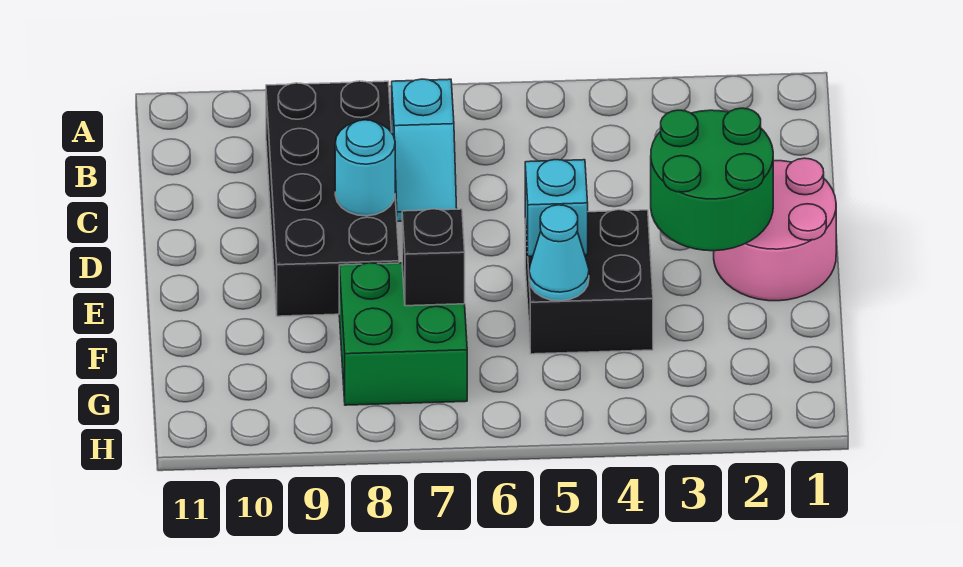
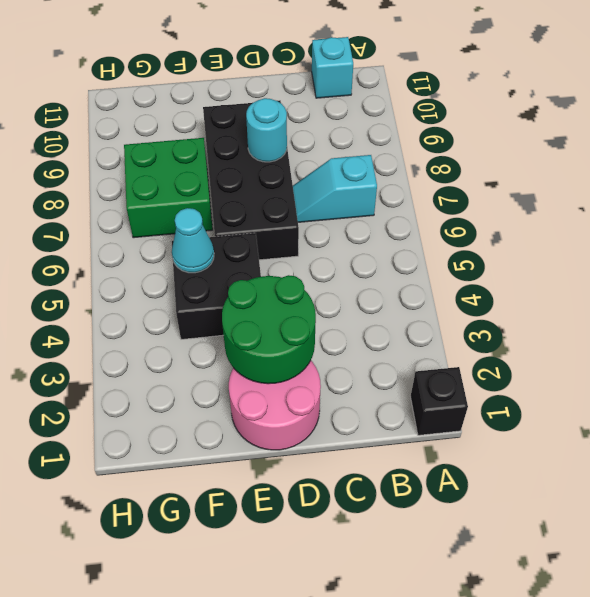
black 2x4 brick [266,81,399,316] -> black 2x4 brick turned to [203,100,299,260]
cyan 1x1 brick [525,160,588,256] -> cyan 1x1 brick moved to [312,37,353,98]
black 1x1 brick [402,209,465,306] -> black 1x1 brick moved to [411,367,468,435]

